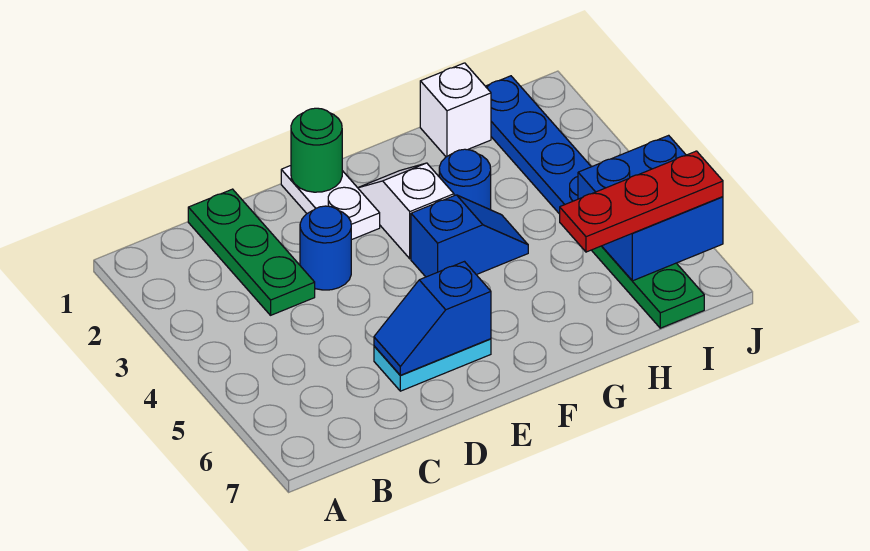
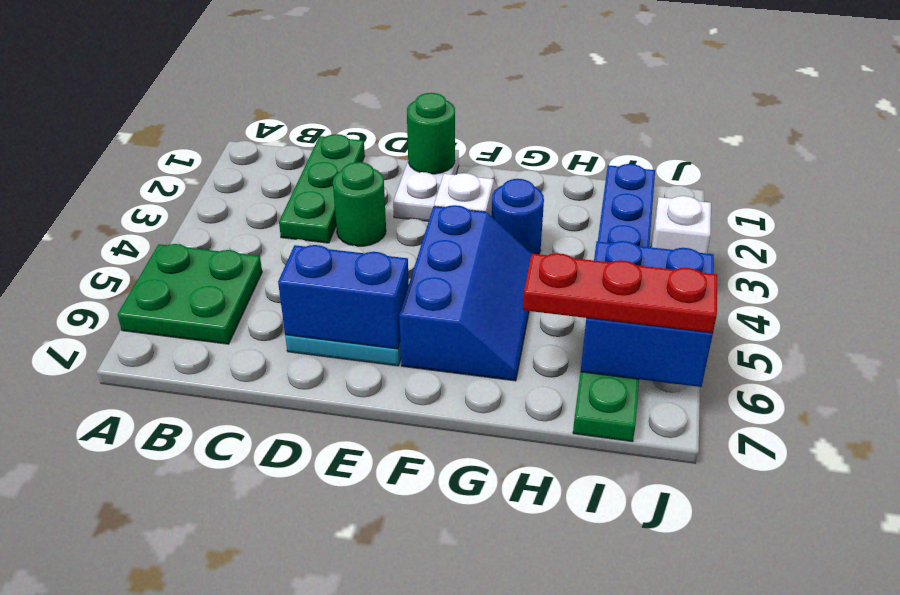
none -> green 2x2 plate [118,244,262,344]
blue 1x1 round brick [300,206,351,290] -> green 1x1 round brick [333,162,386,246]
blue 1x2 slope [374,262,491,375] -> blue 1x2 brick [278,245,409,349]
blue 1x2 slope [411,195,528,277] -> blue 2x3 slope [399,205,531,381]
white 1x1 brick [420,63,491,157] -> white 1x1 brick moved to [651,196,711,254]

